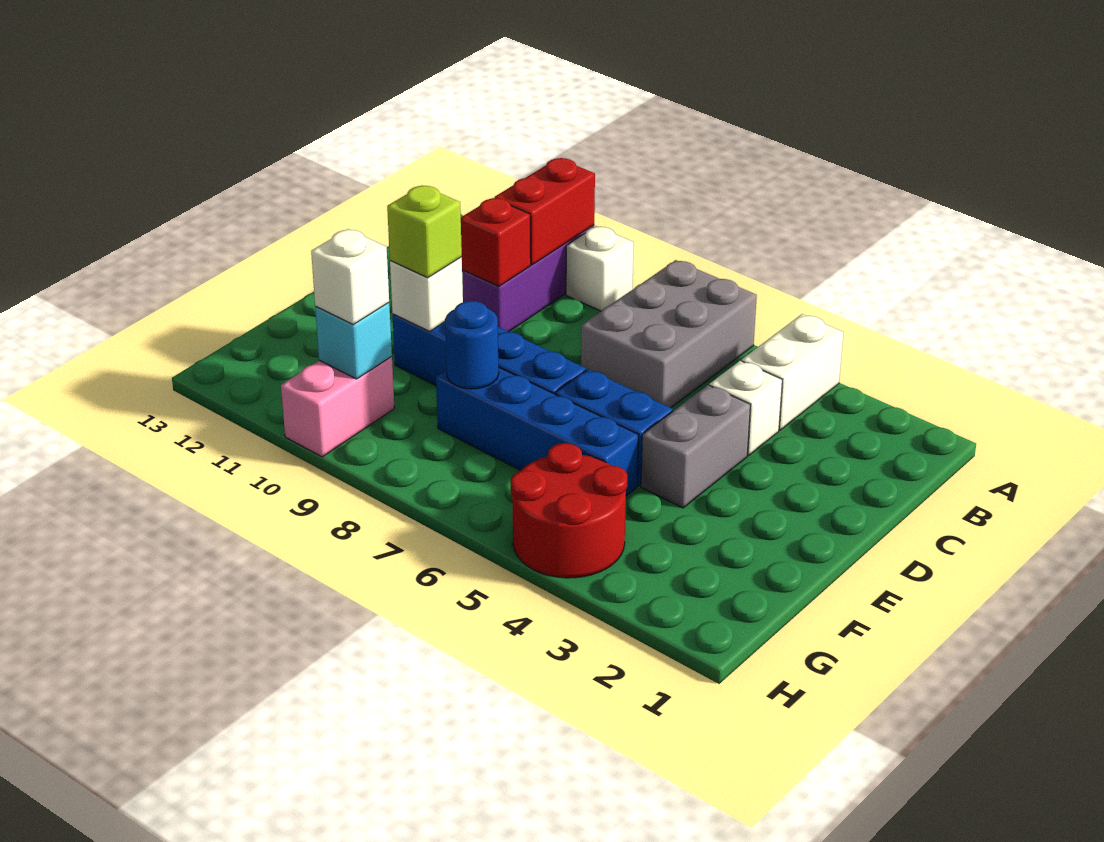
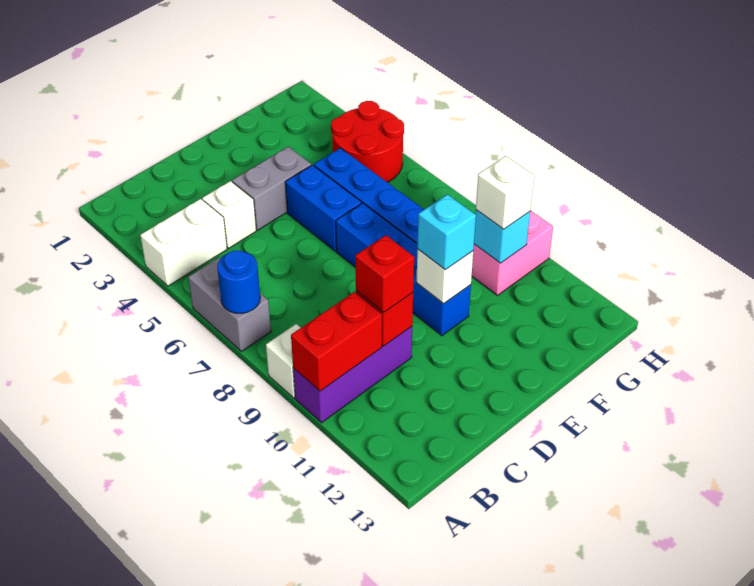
grey 2x3 brick [581,260,757,408] -> grey 1x2 brick [188,258,271,351]
none -> red 1x1 brick [355,235,414,313]
lime 1x1 brick [387,186,462,278] -> cyan 1x1 brick [417,195,476,270]
blue 1x1 round brick [445,301,499,389] -> blue 1x1 round brick moved to [217,250,260,313]

